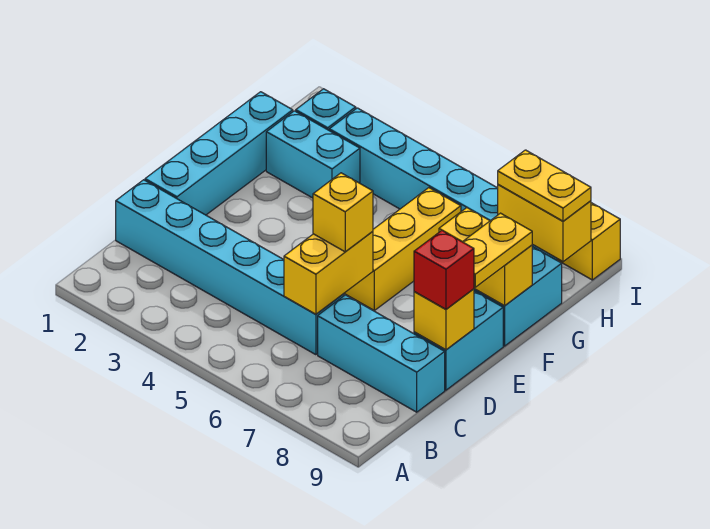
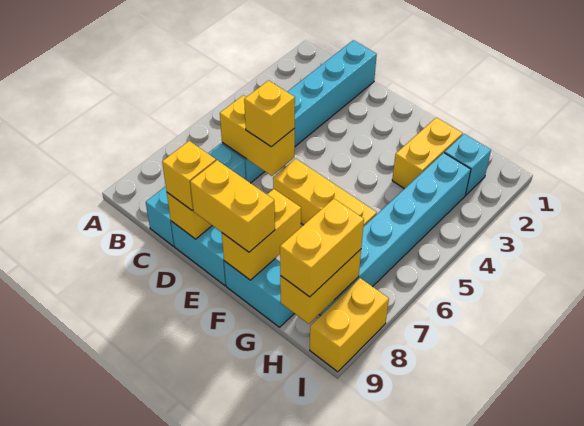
cyan 1x4 brick [145,92,293,215] -> none
red 1x1 brick [414,231,474,309] -> yellow 1x1 brick [162,141,216,211]
yellow 1x2 plate [463,213,532,287] -> yellow 1x2 brick [190,160,275,252]
cyan 1x2 brick [266,111,360,198] -> yellow 1x2 brick [392,117,463,189]
yellow 1x2 plate [498,150,591,221] -> yellow 1x2 brick [280,199,364,297]

